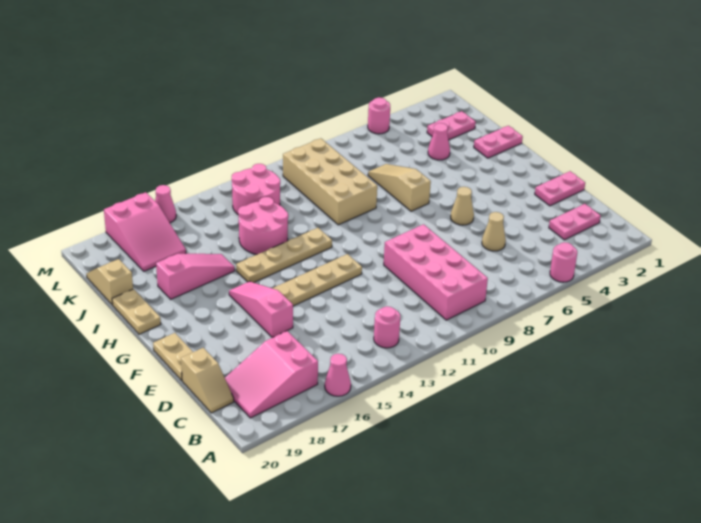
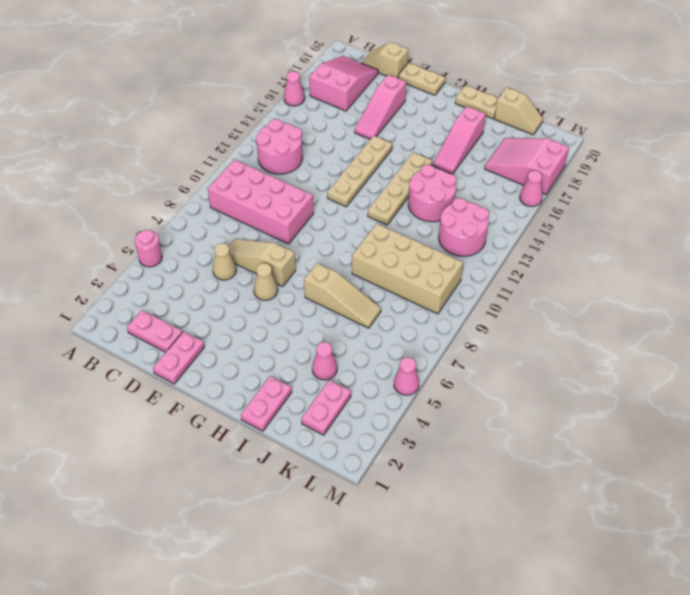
pink 1x1 round brick [374,306,400,348] -> pink 2x2 round brick [256,119,303,174]
pink 1x2 plate [549,204,601,240] -> pink 1x2 plate turned to [127,310,182,352]
none -> tan 1x3 slope [229,239,296,287]
pink 1x3 slope [229,281,293,338] -> pink 1x3 slope turned to [355,75,406,139]
pink 1x1 round brick [368,97,390,134] -> pink 1x1 cone [394,357,419,395]

